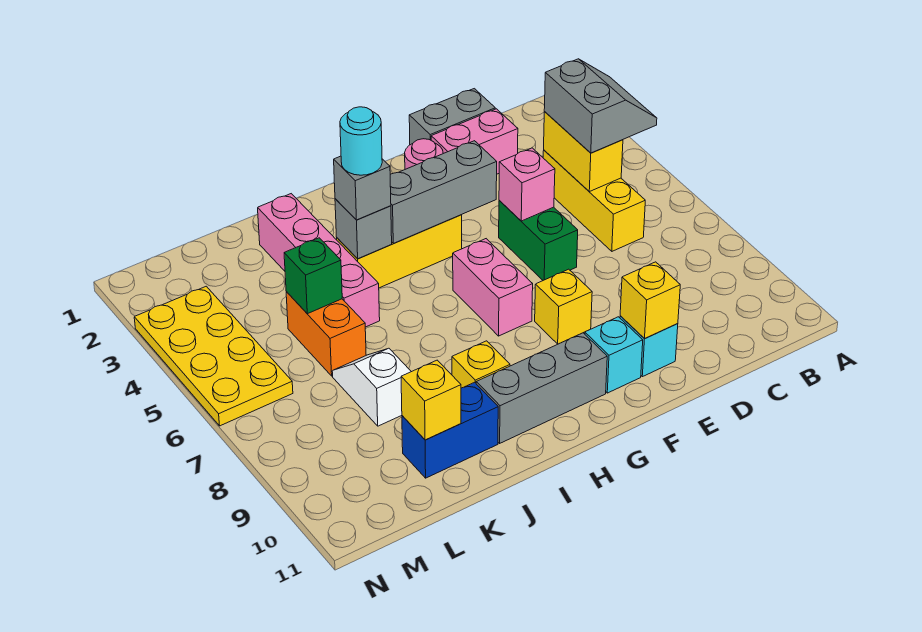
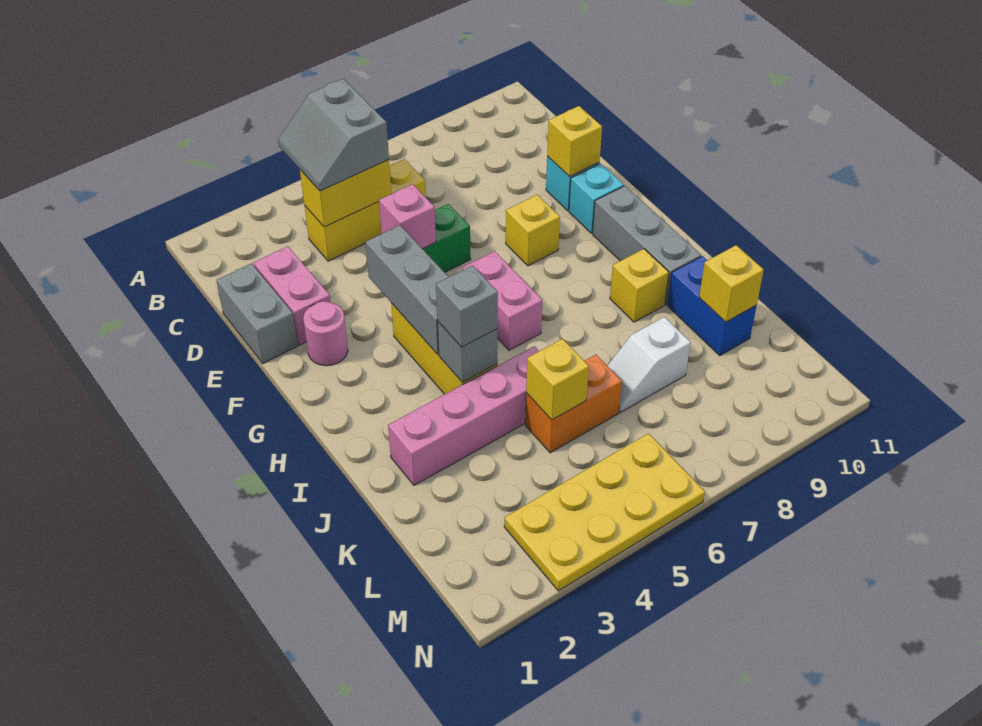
grey 2x2 slope [544,59,657,153] -> grey 2x2 slope turned to [278,79,389,191]
pink 1x2 brick [453,239,533,336] -> pink 1x2 brick turned to [462,251,543,350]
cyan 1x1 round brick [340,107,382,175] -> none
green 1x1 brick [284,238,342,314] -> yellow 1x1 brick [526,339,589,420]

